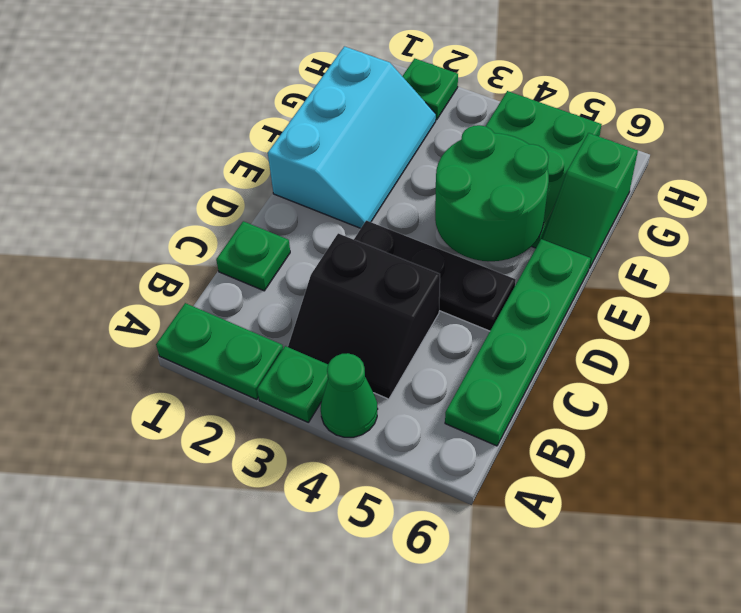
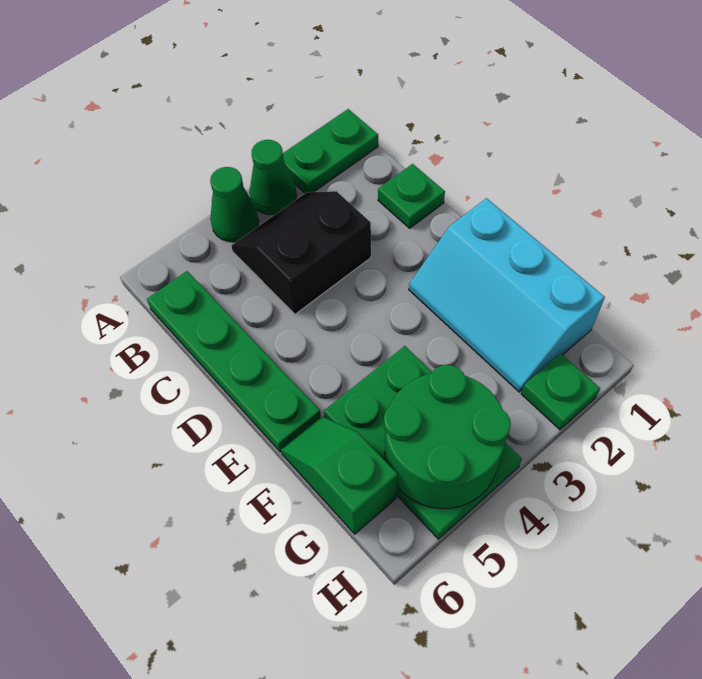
green 1x1 plate [257,346,328,422] -> green 1x1 cone [249,140,297,215]
black 1x3 plate [354,220,516,331] -> none
green 2x2 round brick [435,125,549,261] -> green 2x2 round brick moved to [384,365,511,509]

